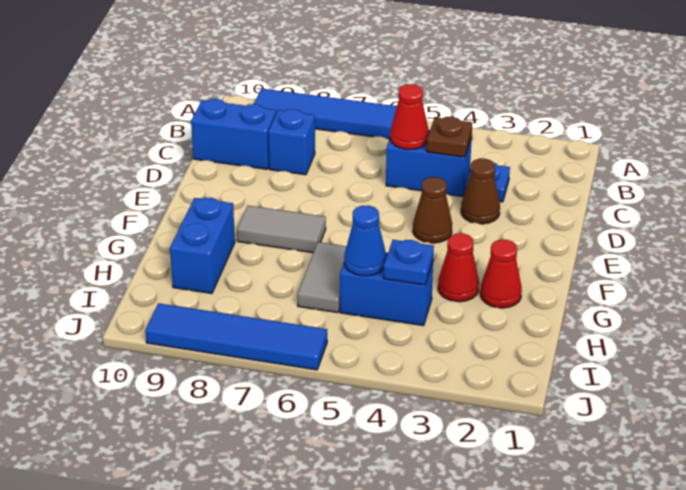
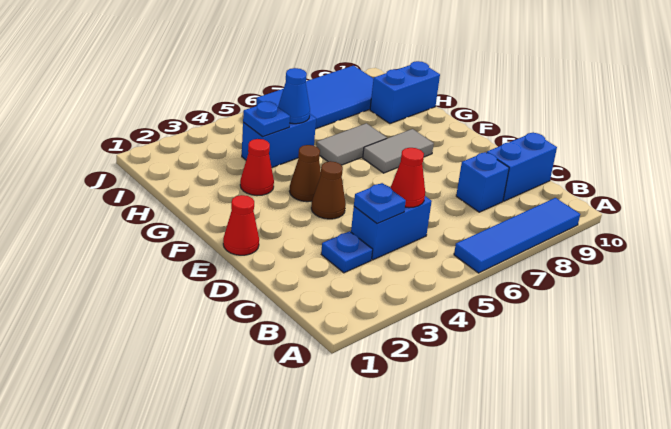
brown 1x1 plate [427,117,472,157] -> blue 1x1 plate [354,183,406,224]
brown 1x1 cone [461,158,500,224] -> brown 1x1 cone moved to [289,145,321,202]
red 1x1 cone [480,240,522,308] -> red 1x1 cone moved to [223,195,259,255]
grey 1x2 tile [298,242,347,313] -> grey 1x2 tile turned to [316,123,387,165]
blue 1x2 brick [170,198,235,293] -> blue 1x2 brick turned to [370,61,440,124]
blue 1x4 tile [145,303,327,370] -> blue 2x4 tile [256,66,374,129]

